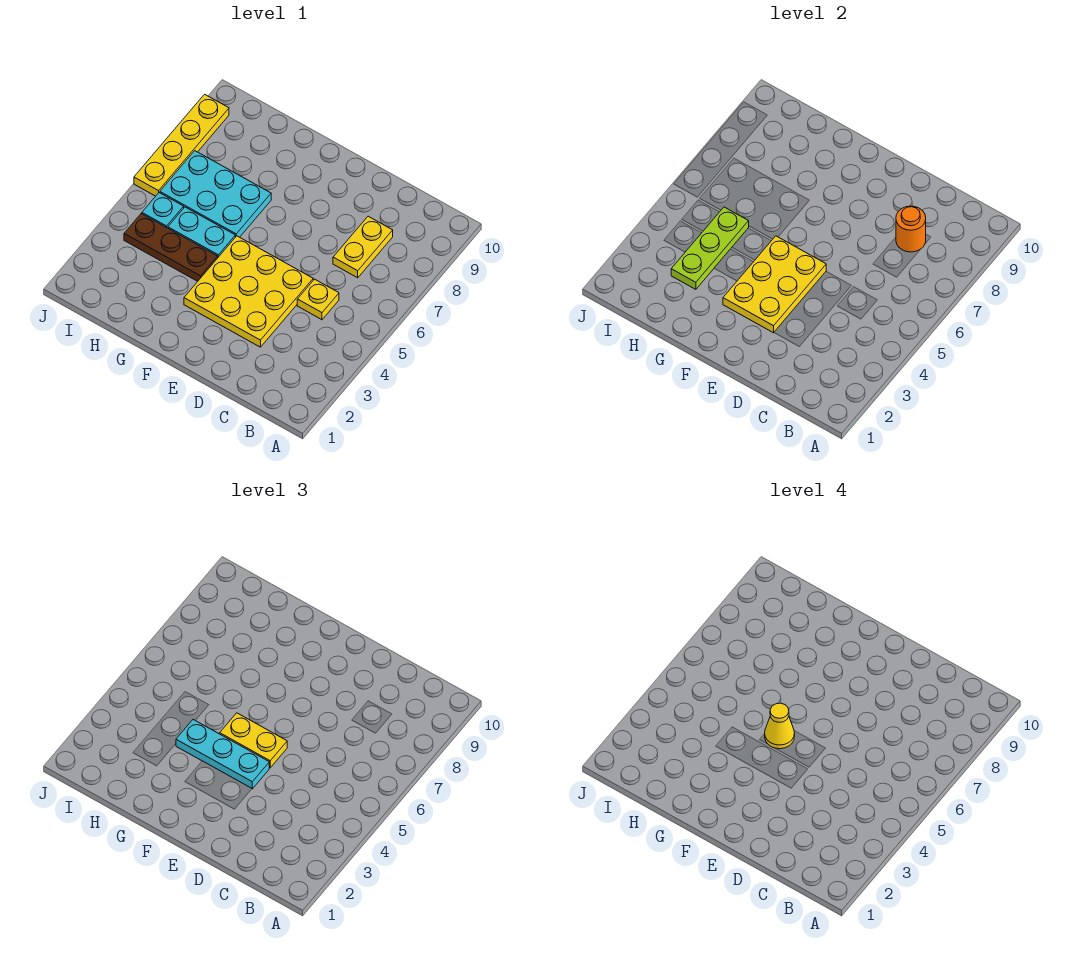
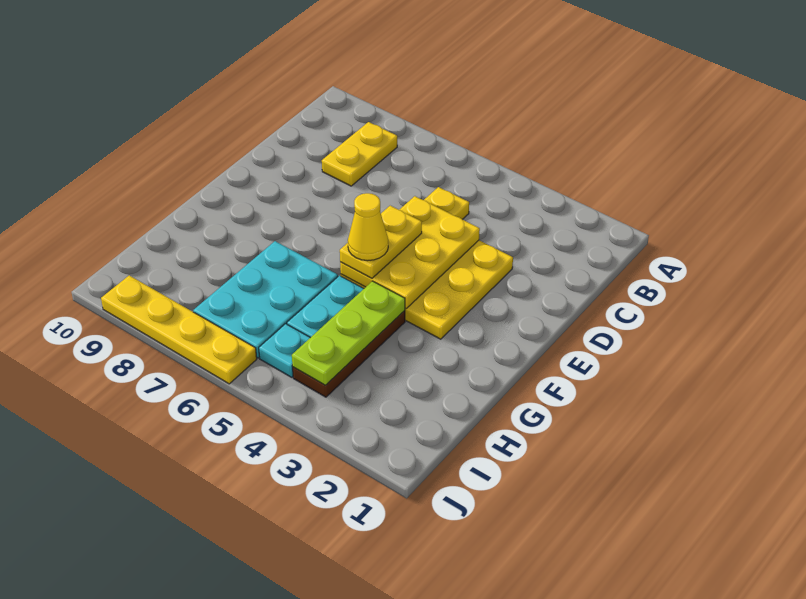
yellow 1x2 plate [333,216,393,278] -> yellow 1x2 plate turned to [322,122,397,186]
orange 1x1 round brick [896,206,926,252] -> none
yellow 2x3 plate [723,236,826,333] -> yellow 2x3 plate turned to [340,196,480,309]
cyan 1x3 plate [176,720,269,789] -> none
lime 1x3 plate [671,207,749,289] -> lime 1x3 plate turned to [292,281,405,385]

